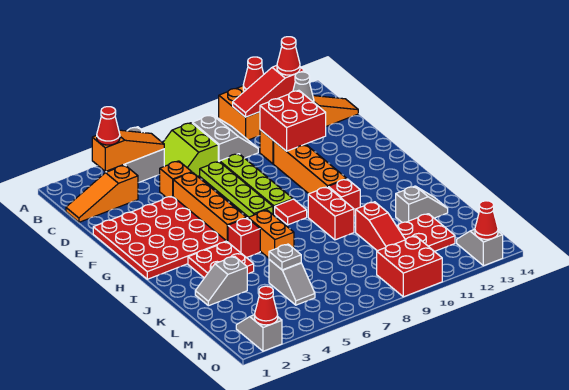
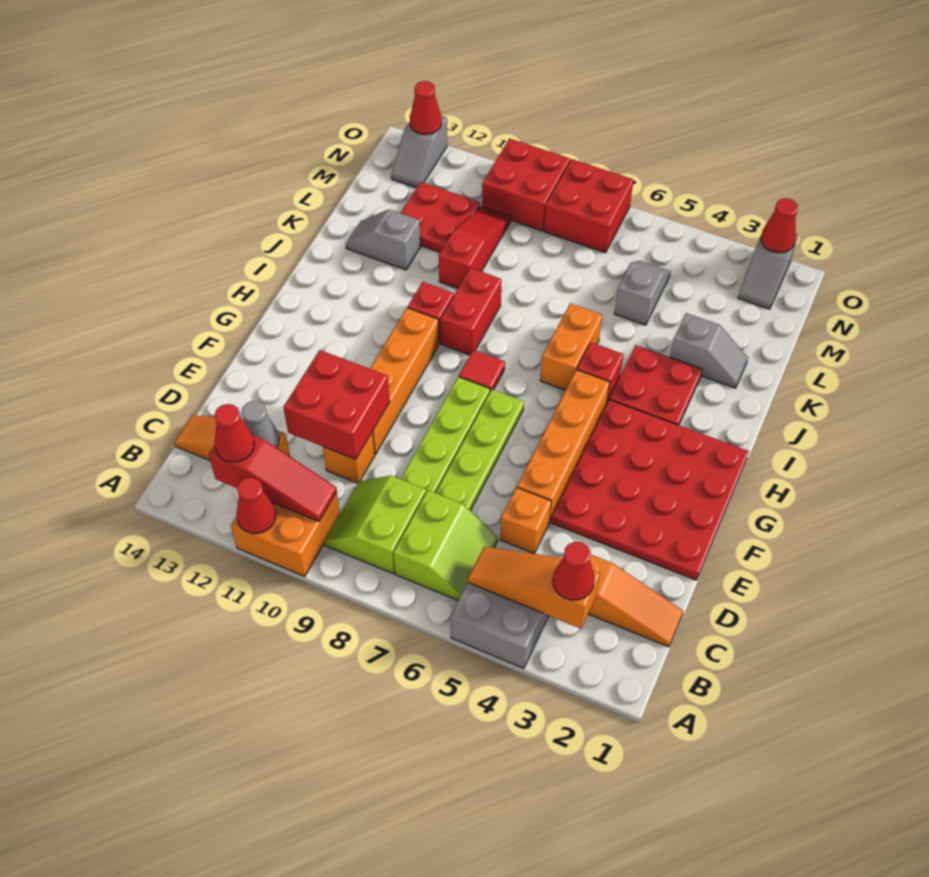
grey 2x2 slope [192,115,258,162] -> lime 2x2 slope [324,476,426,574]
grey 1x1 plate [269,244,301,270] -> none
none -> red 2x2 brick [544,159,634,253]

